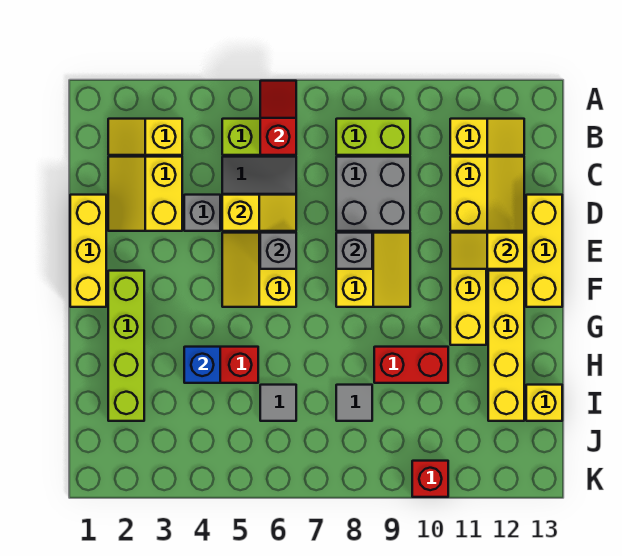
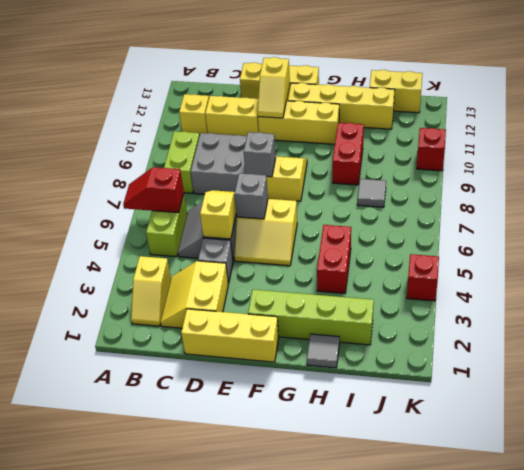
yellow 2x2 slope [108,157,182,231] -> yellow 2x2 slope turned to [161,261,228,328]
blue 1x1 brick [184,347,220,383] -> none
grey 1x1 tile [260,385,296,421] -> grey 1x1 tile moved to [307,334,340,368]
yellow 1x1 brick [526,385,562,421] -> yellow 1x2 brick [370,70,423,113]
none -> red 1x1 brick [407,254,439,301]

